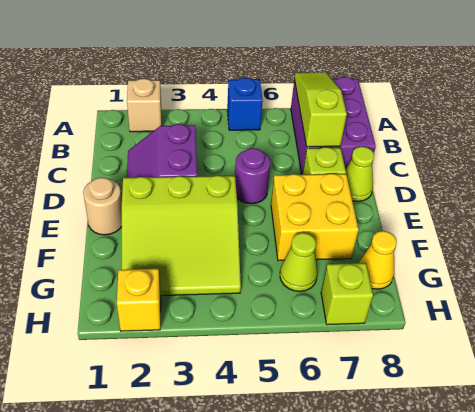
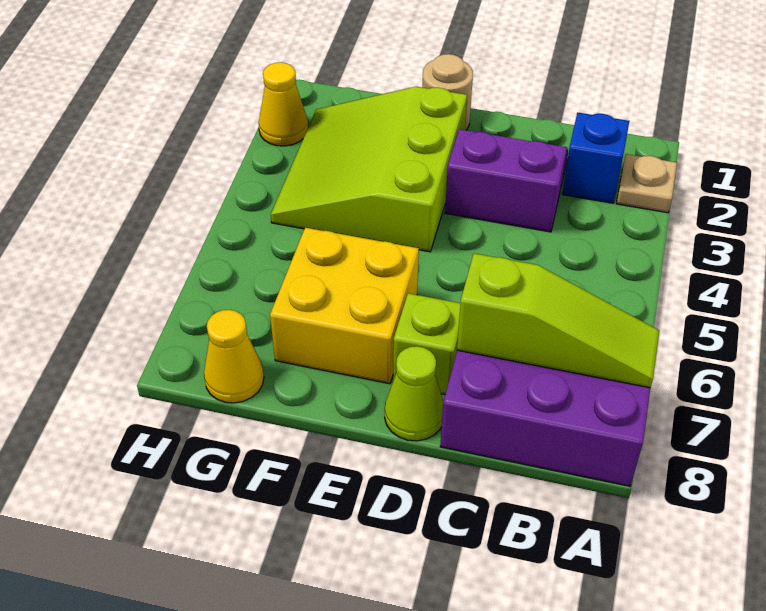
tan 1x1 brick [127,79,161,132] -> tan 1x1 plate [616,154,677,213]
blue 1x1 brick [227,78,263,130] -> blue 1x1 brick moved to [562,113,629,203]
purple 1x1 round brick [235,148,271,204] -> none
lime 1x1 cone [280,233,317,292] -> none
yellow 1x1 brick [117,269,161,331] -> yellow 1x1 cone [259,62,308,146]
lime 1x1 brick [321,263,373,325] -> none

